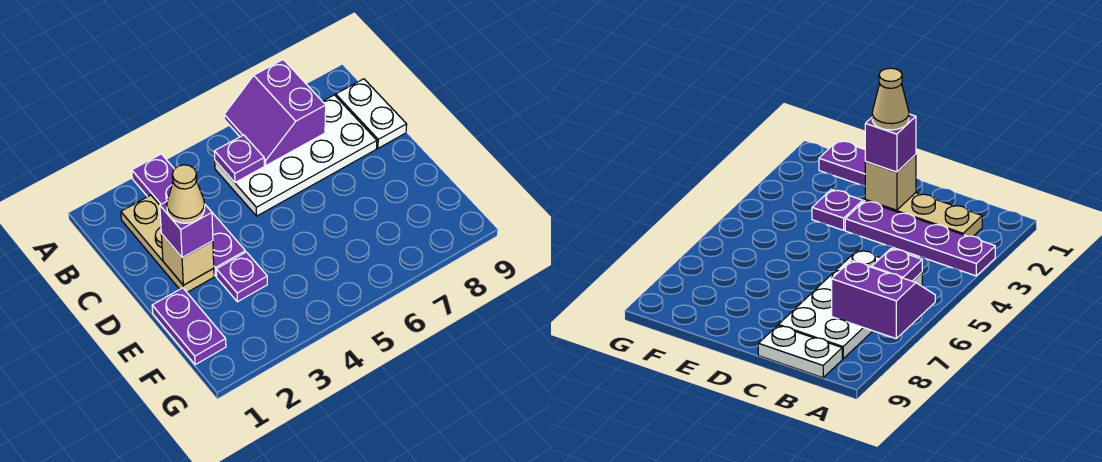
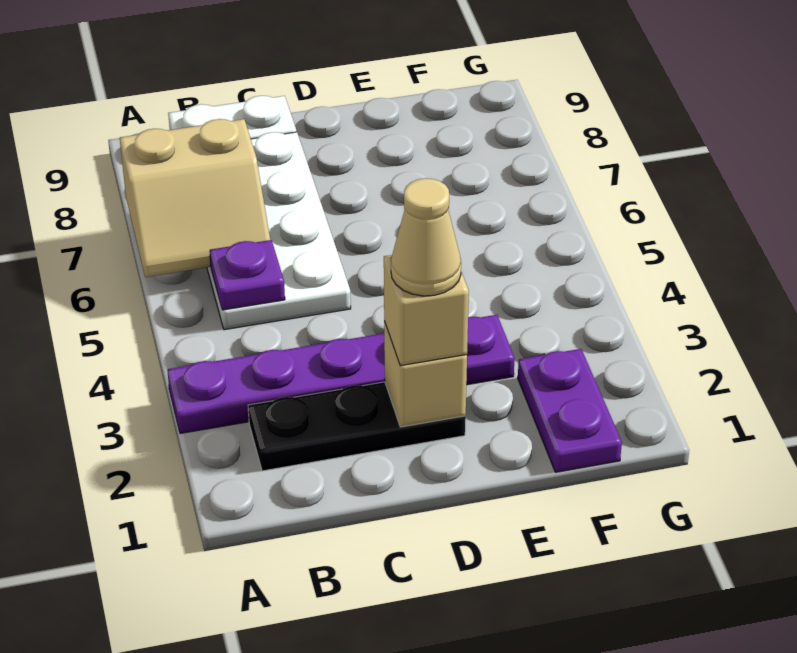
purple 2x2 slope [224,60,326,165] -> tan 2x2 slope [120,119,270,277]
tan 1x3 plate [121,195,214,292] -> black 1x3 plate [248,382,466,471]
purple 1x1 brick [160,201,213,258] -> tan 1x1 brick [384,255,469,366]
purple 1x2 plate [152,288,226,365] -> purple 1x2 plate turned to [518,349,622,472]

